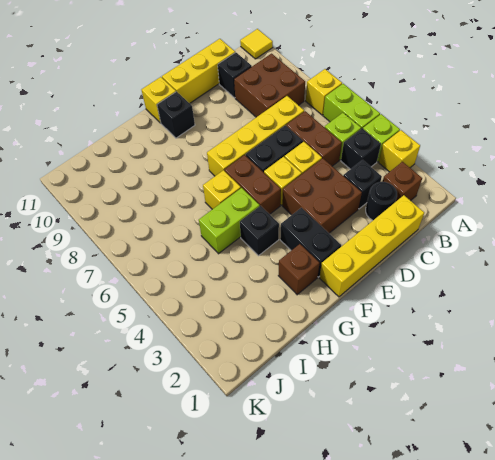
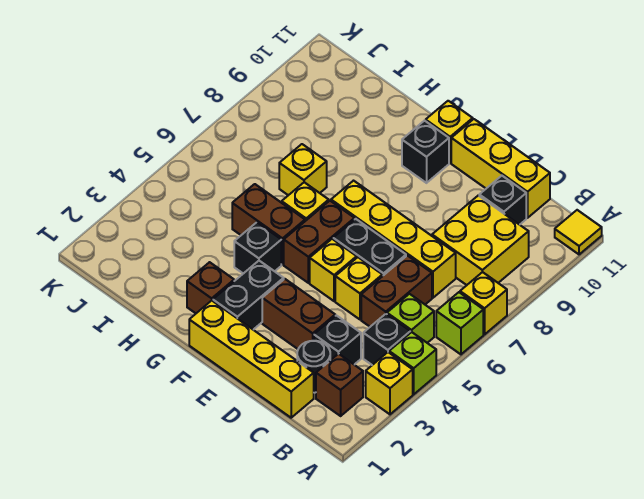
lime 1x2 brick [323,84,380,129] -> lime 1x1 brick [436,292,483,354]
brown 2x2 brick [234,54,305,117] -> yellow 2x2 brick [432,196,529,285]
brown 2x2 brick [282,159,362,233] -> brown 1x2 brick [262,279,335,349]
lime 1x2 brick [199,188,260,254] -> brown 1x2 brick [232,184,305,265]
none -> yellow 1x1 brick [279,144,327,195]

